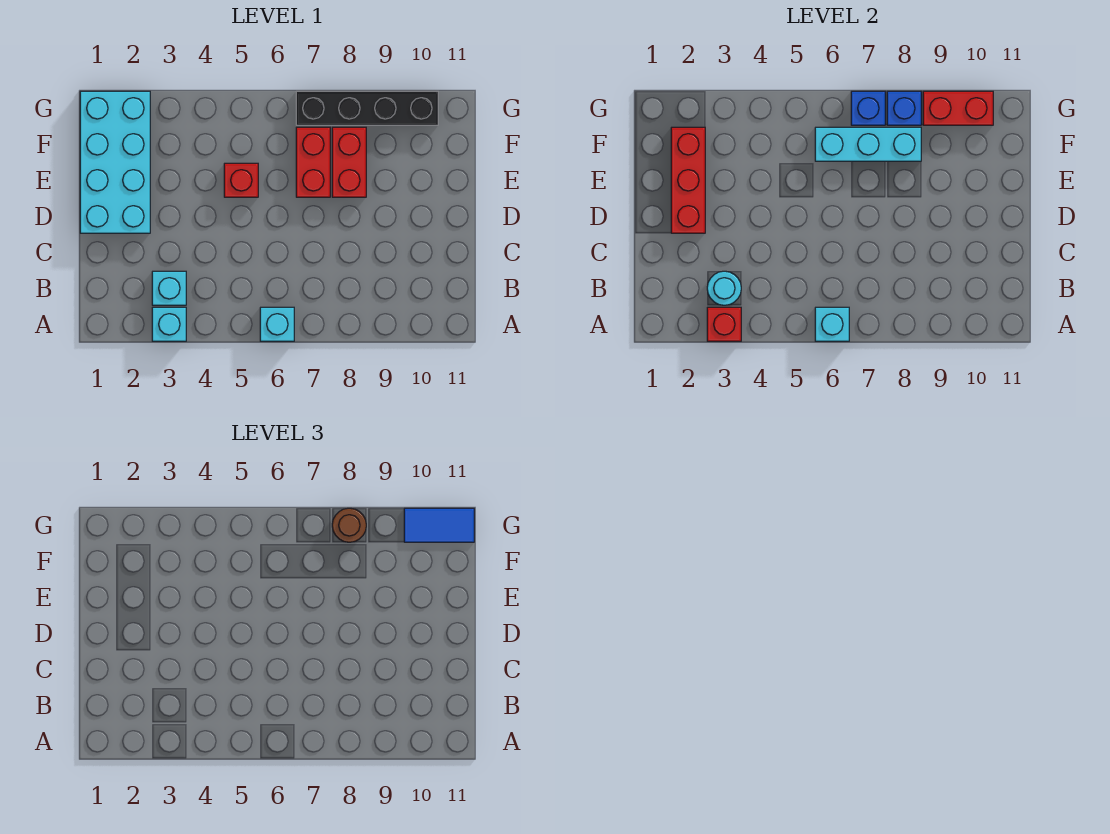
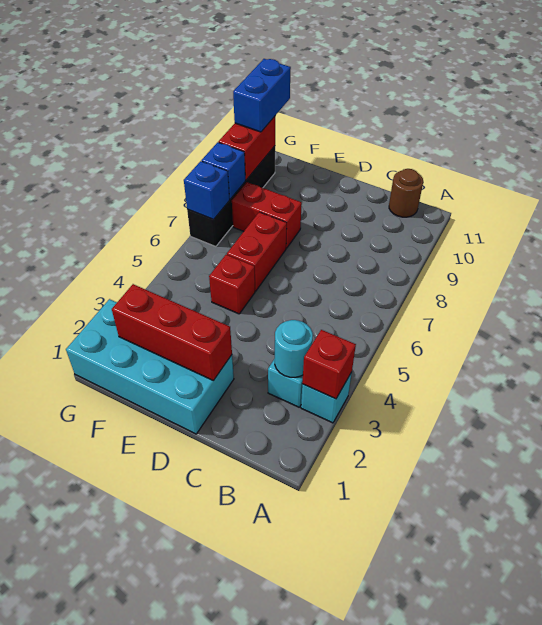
cyan 1x1 brick [260,307,294,341] -> none
cyan 1x1 brick [815,307,849,341] -> none
red 1x2 brick [296,127,330,197] -> red 1x2 brick turned to [227,212,287,291]
cyan 1x3 brick [815,127,921,161] -> none
brown 1x1 round brick [332,508,366,542] -> brown 1x1 round brick moved to [389,169,423,217]
blue 1x2 tile [404,508,474,542] -> blue 1x2 brick [233,59,291,132]

